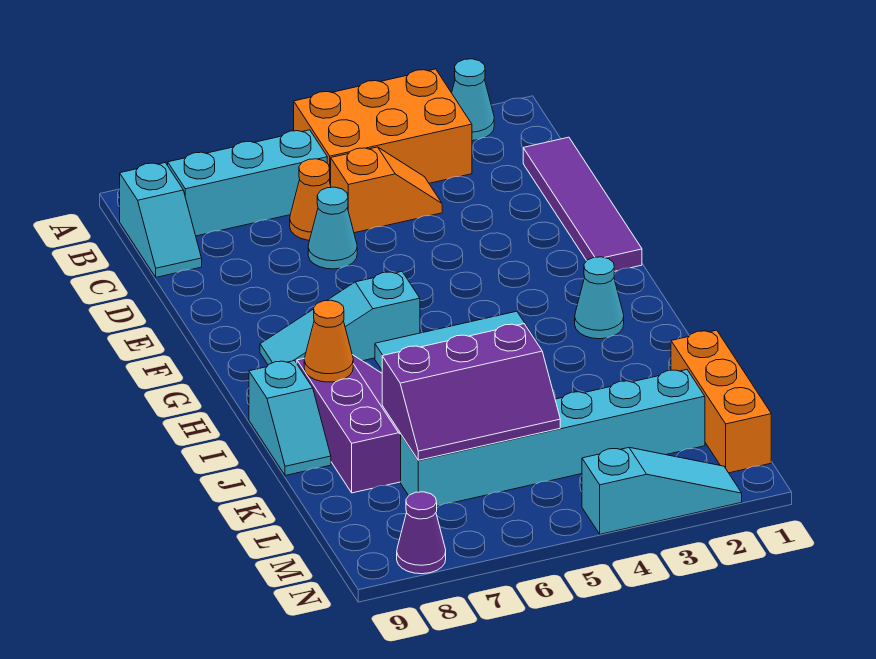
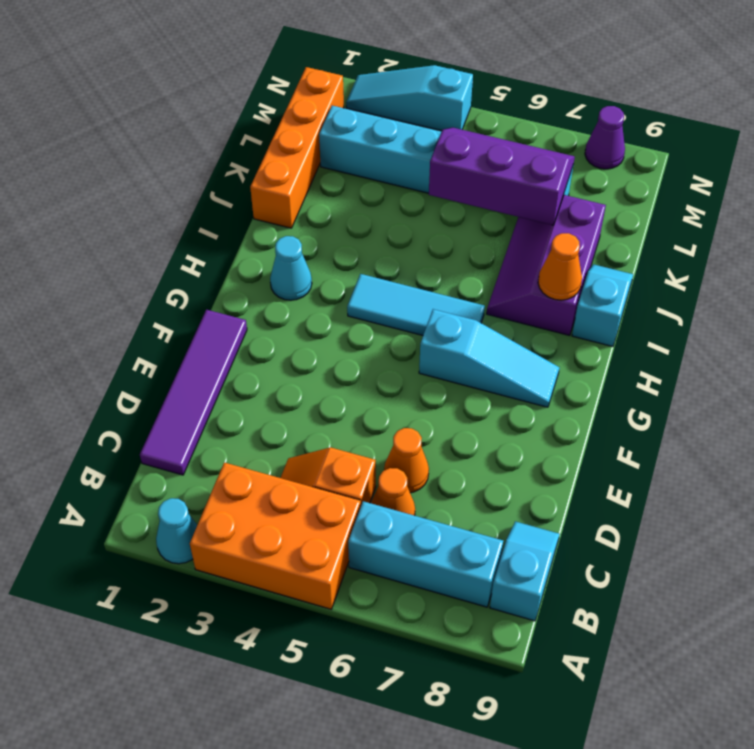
cyan 1x1 cone [308,187,357,269] -> orange 1x1 cone [384,428,429,493]
orange 1x3 brick [671,330,771,473] -> orange 1x4 brick [250,67,344,228]

